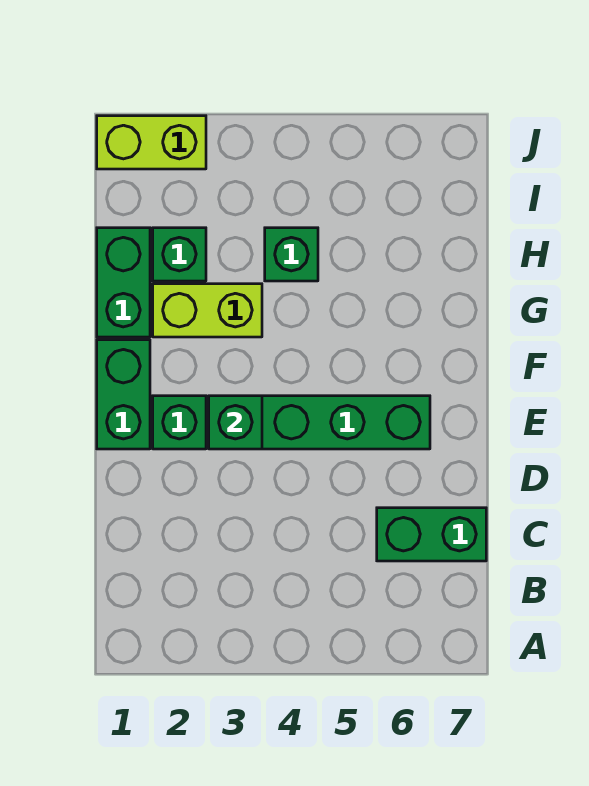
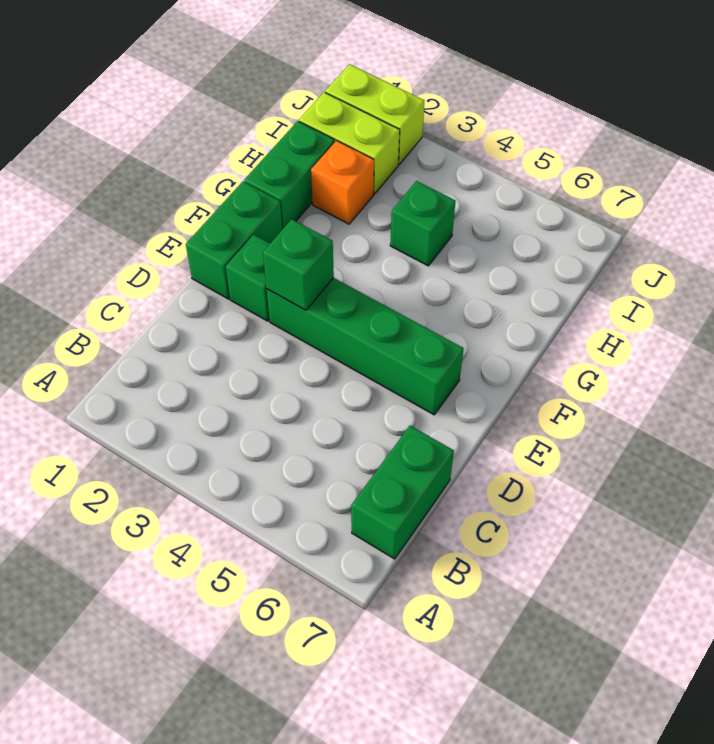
green 1x2 brick [377,508,486,561] -> green 1x2 brick turned to [351,426,454,559]
lime 1x2 brick [153,284,262,337] -> lime 1x2 brick moved to [299,92,400,194]
green 1x1 brick [153,228,206,281] -> orange 1x1 brick [311,141,374,224]

